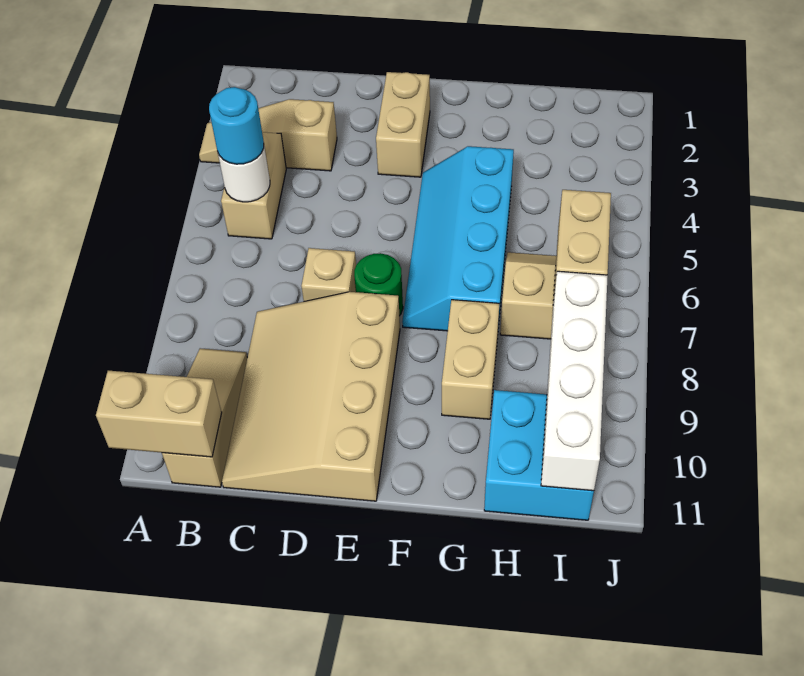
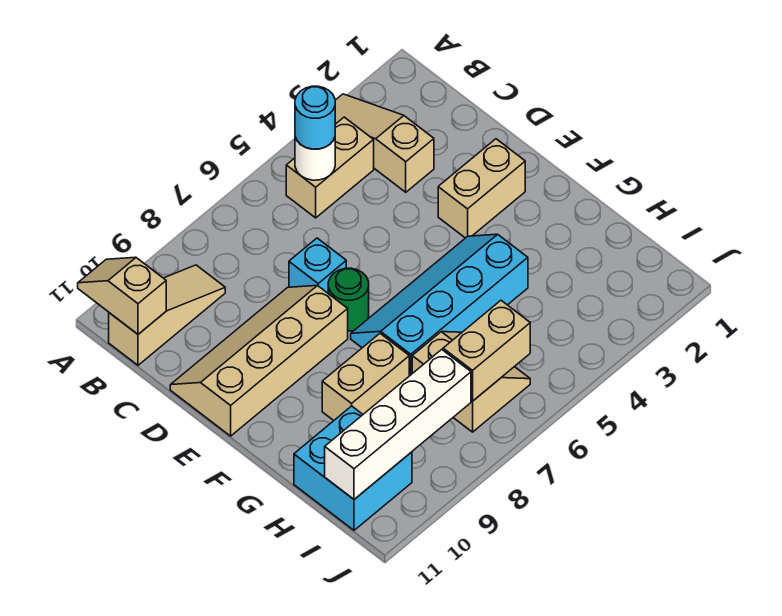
tan 1x2 brick [96,371,222,457] -> tan 1x2 slope [78,257,166,334]
tan 3x4 slope [222,292,400,501] -> tan 2x4 slope [170,286,348,436]
tan 1x1 brick [301,248,356,301] -> cyan 1x1 brick [289,238,346,293]

